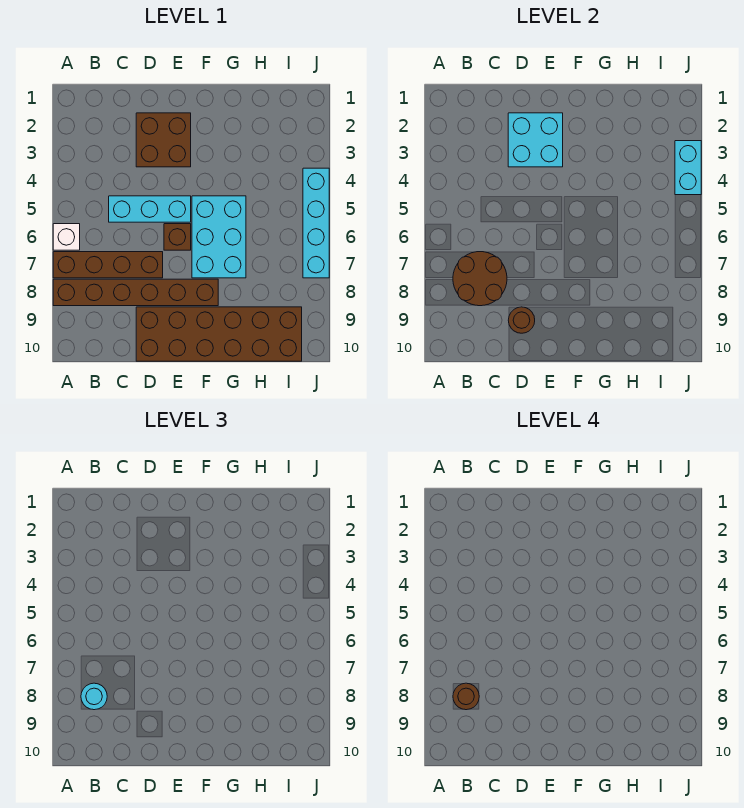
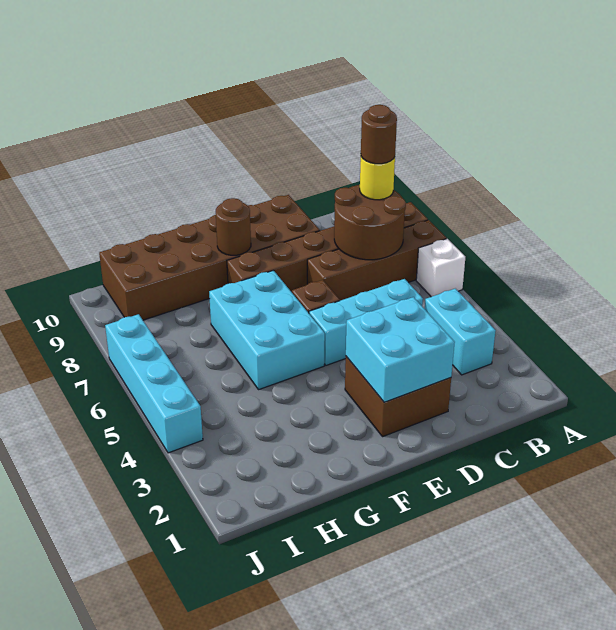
cyan 1x1 round brick [81,683,107,710] -> yellow 1x1 round brick [360,157,395,200]
brown 1x1 round brick [508,307,535,333] -> brown 1x1 round brick moved to [216,198,251,255]
cyan 1x2 brick [675,141,701,195] -> cyan 1x2 brick moved to [425,289,496,375]

